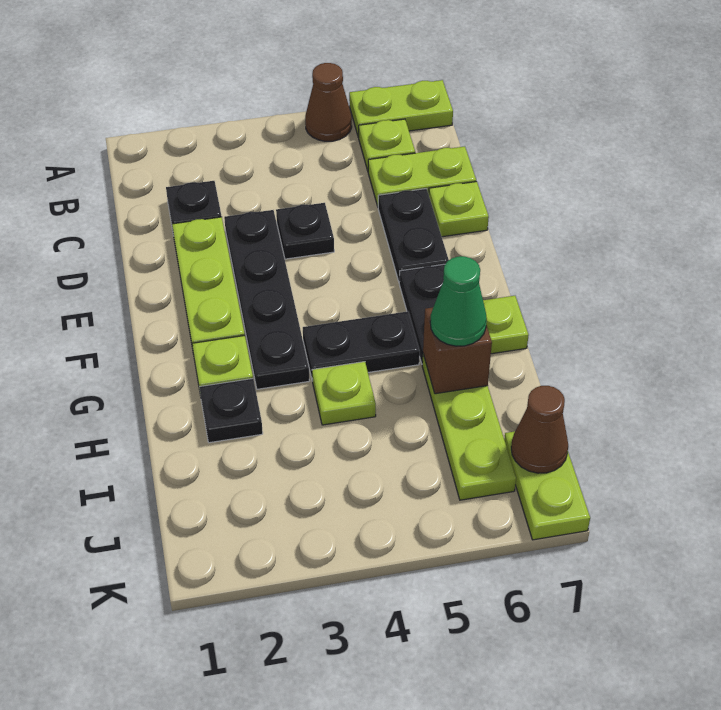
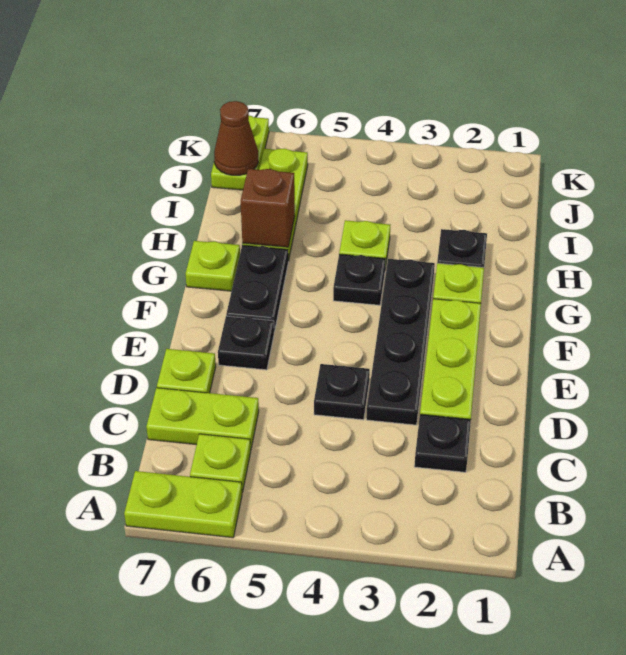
brown 1x1 cone [305,63,352,141] -> none
black 1x2 plate [378,189,449,282] -> black 1x1 plate [218,316,274,370]
black 1x2 plate [303,311,420,381] -> black 1x1 plate [333,254,386,305]
green 1x1 cone [430,256,487,346] -> none

